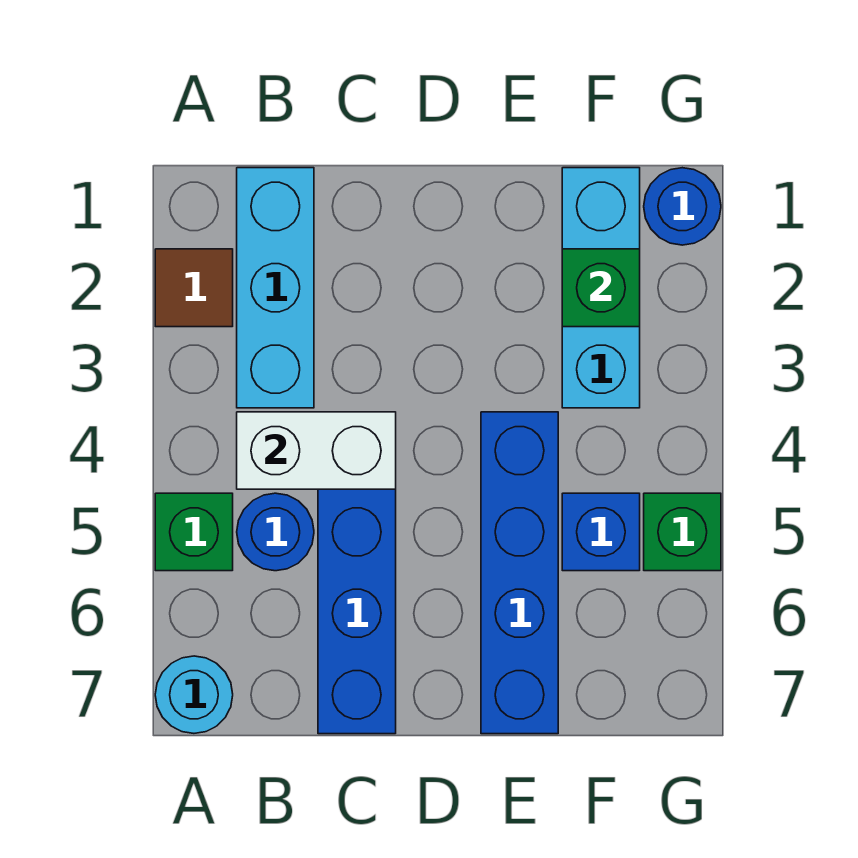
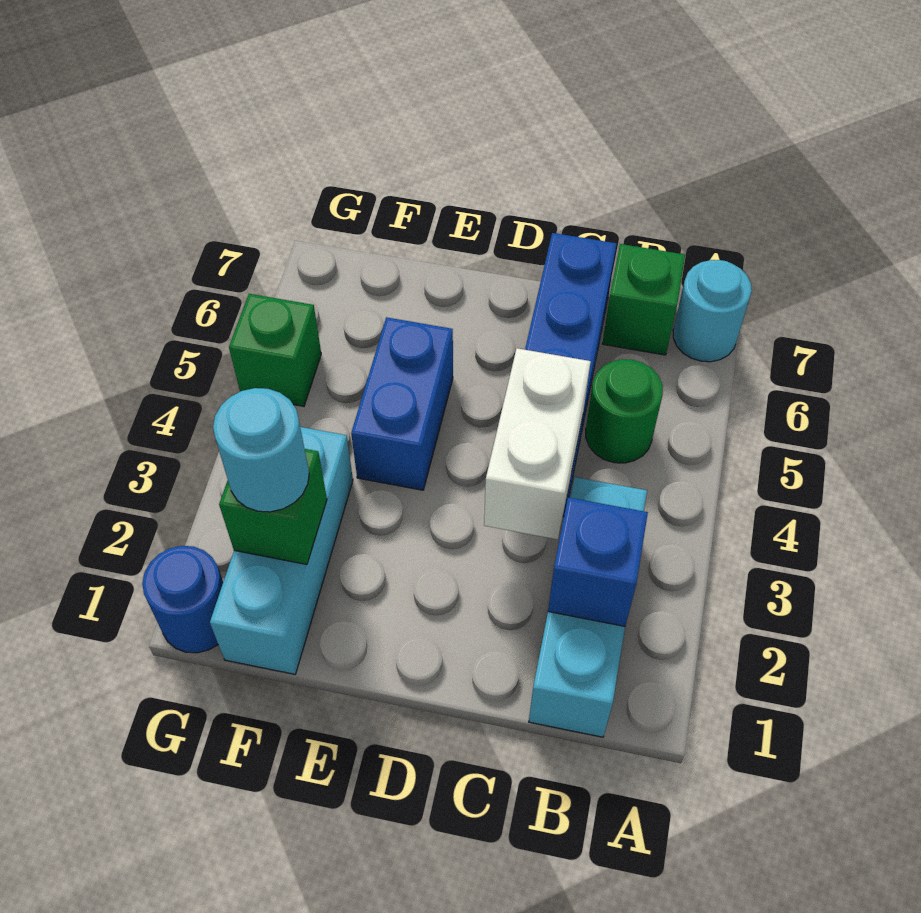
brown 1x1 tile [155,249,233,327] -> none
green 1x1 brick [155,493,233,571] -> green 1x1 brick moved to [602,244,685,355]
white 1x2 brick [237,412,396,489] -> white 1x2 brick turned to [484,348,591,540]
blue 1x1 round brick [237,493,314,571] -> green 1x1 round brick [586,359,663,463]
blue 1x4 brick [481,412,558,734] -> blue 1x2 brick [351,317,453,490]
none -> cyan 1x1 round brick [213,388,309,512]
blue 1x1 brick [562,493,640,571] -> blue 1x1 brick moved to [548,497,648,626]

